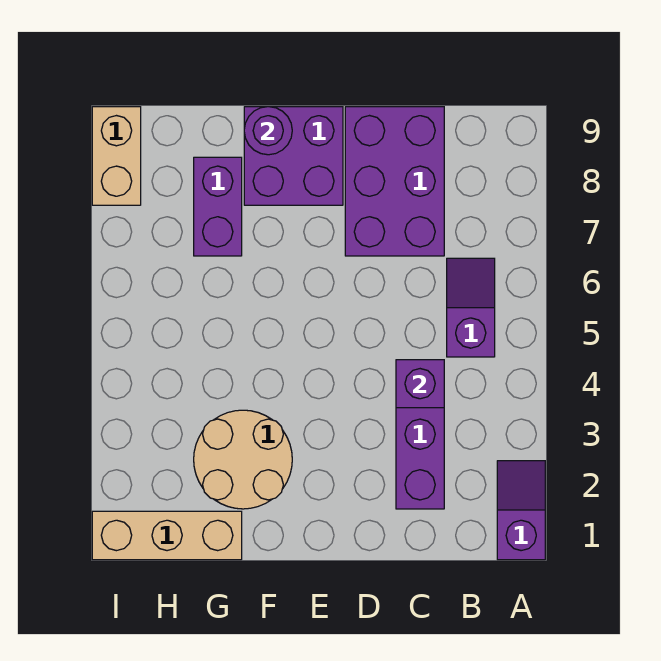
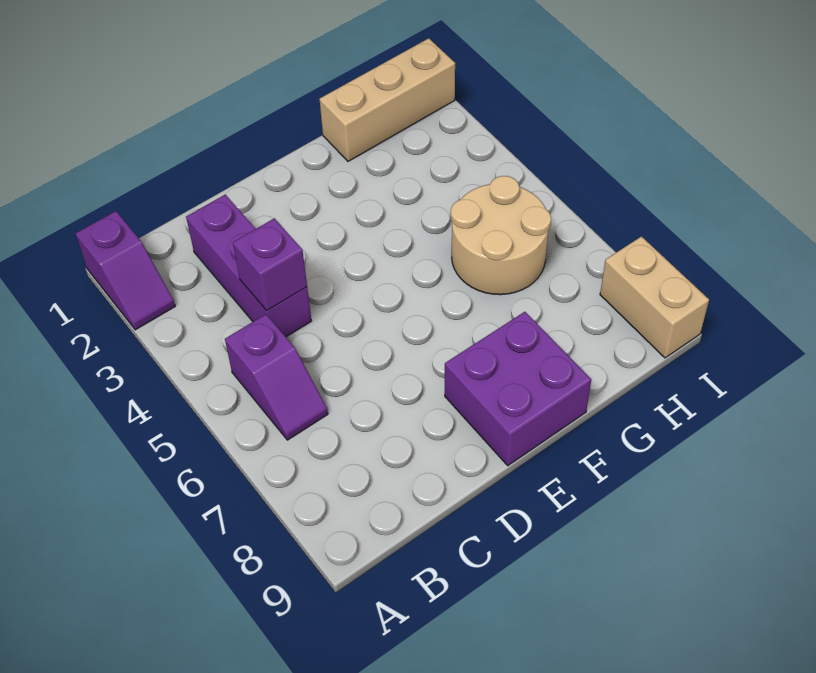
purple 2x3 brick [345,107,444,256] -> none
tan 2x2 round brick [194,410,292,509] -> tan 2x2 round brick moved to [451,176,551,295]
purple 1x1 round brick [244,107,292,155] -> none
purple 1x2 brick [194,157,242,256] -> none

